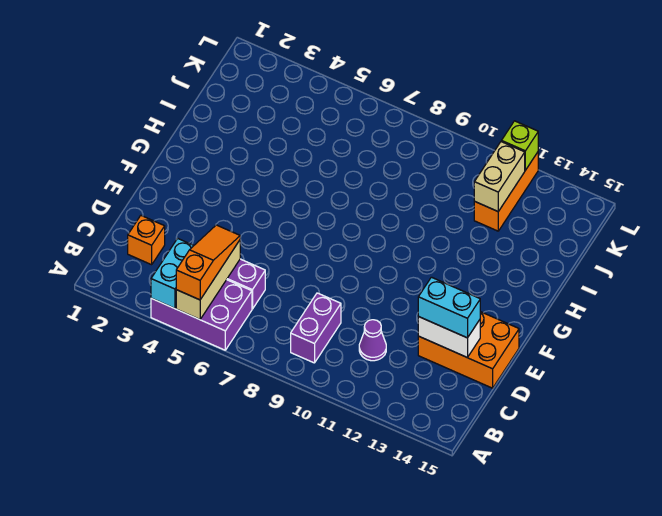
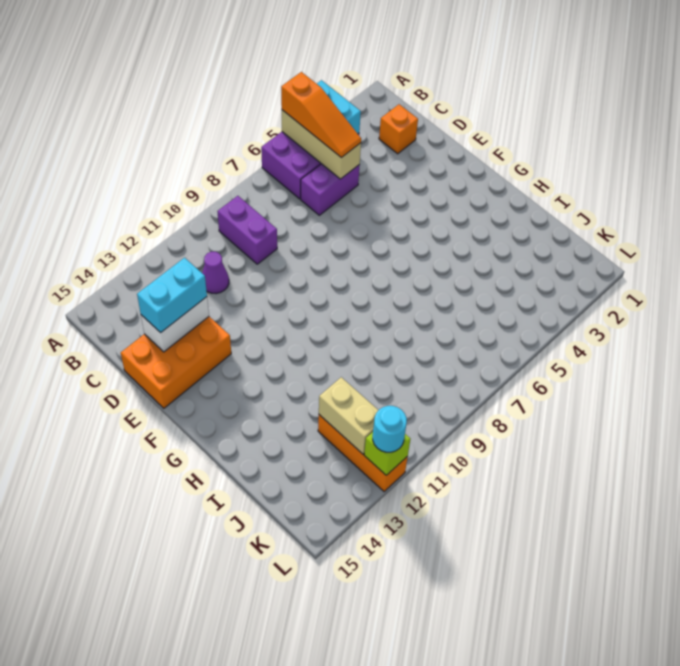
none -> cyan 1x1 round brick [373,406,407,452]

